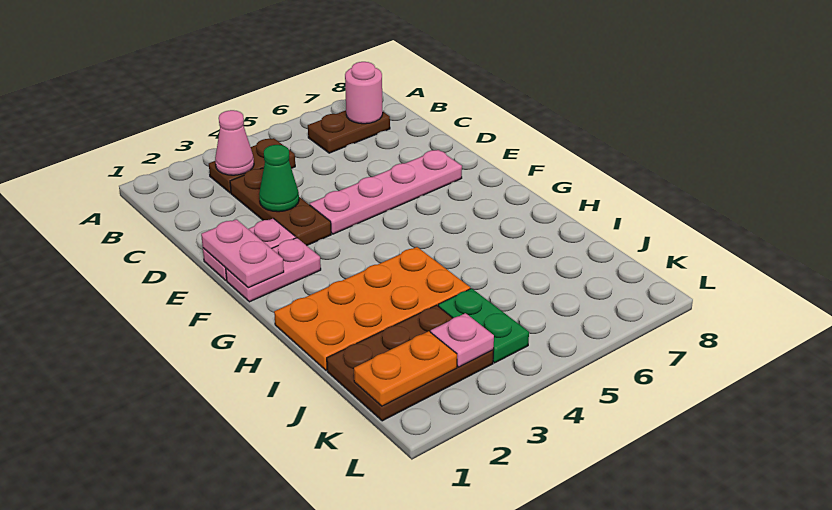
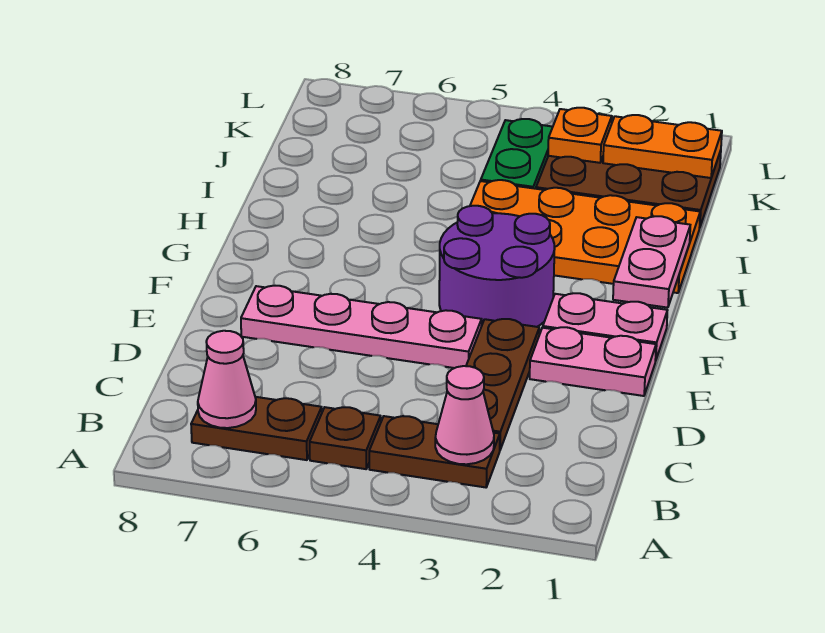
none -> brown 1x1 plate [310,407,381,469]
pink 1x1 round brick [345,62,383,124] -> pink 1x1 cone [198,331,256,428]
green 1x1 cone [259,145,299,212] -> none
pink 1x2 plate [201,219,284,288] -> pink 1x2 plate moved to [613,216,690,308]
none -> purple 2x2 round brick [439,206,555,327]
pink 1x1 plate [431,313,494,367] -> orange 1x1 plate [548,108,612,163]

